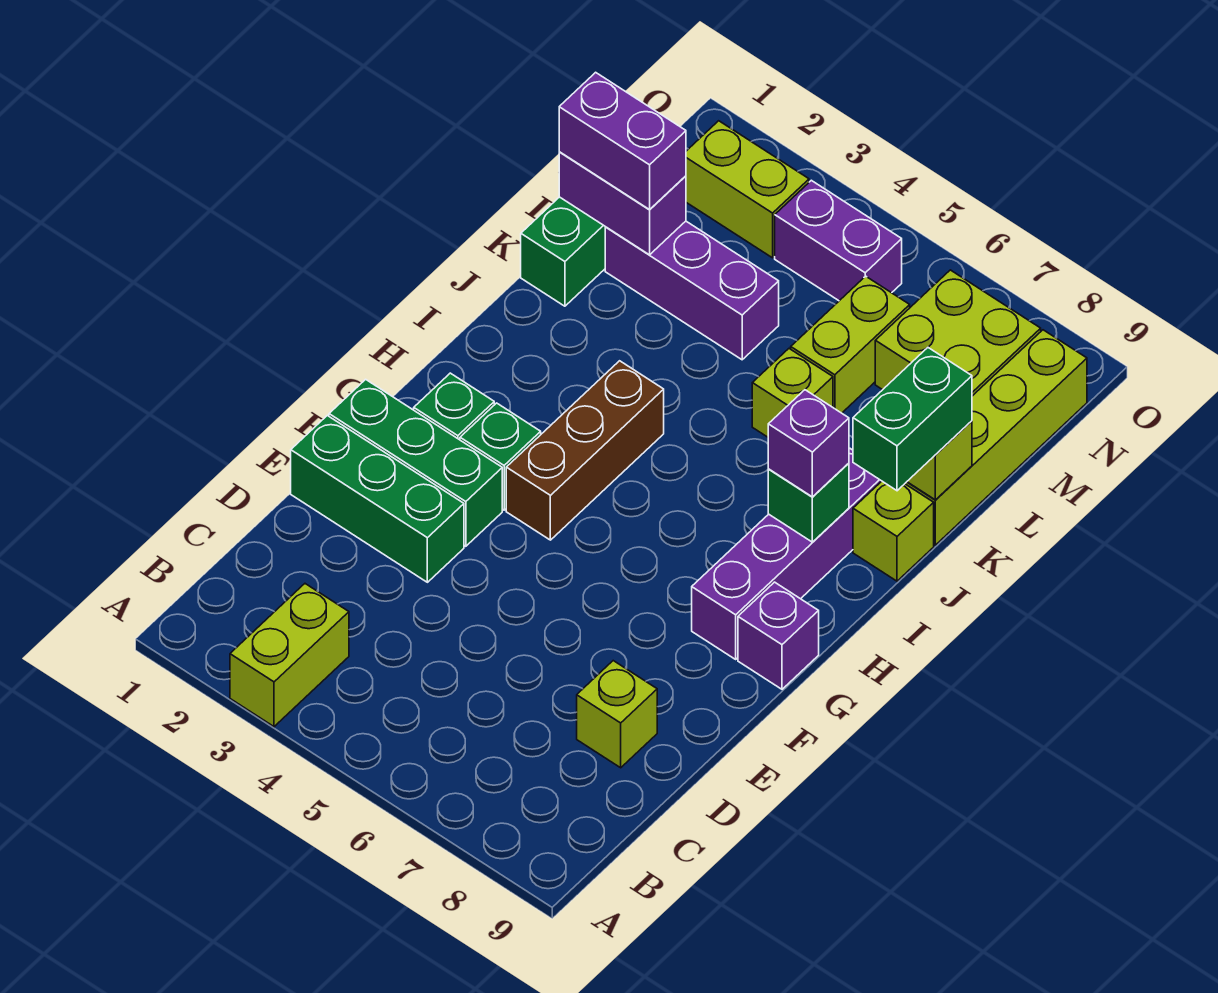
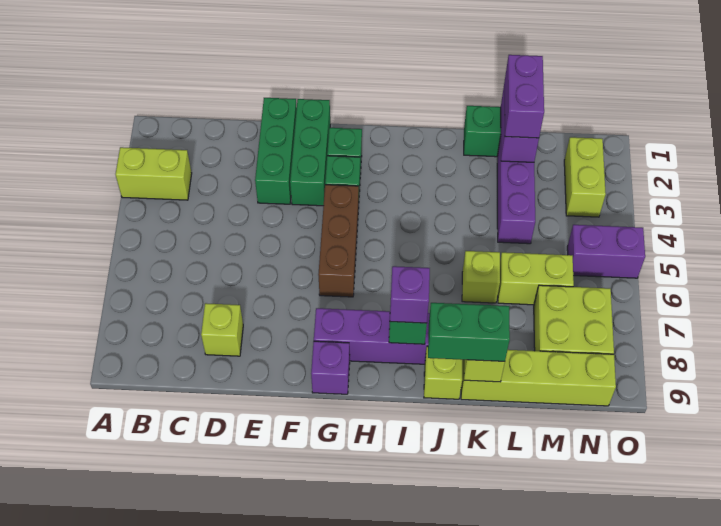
brown 1x3 brick [506,361,664,540] -> brown 1x3 brick turned to [318,185,359,297]
purple 1x2 brick [775,180,902,301] -> purple 1x2 brick turned to [567,225,645,278]

